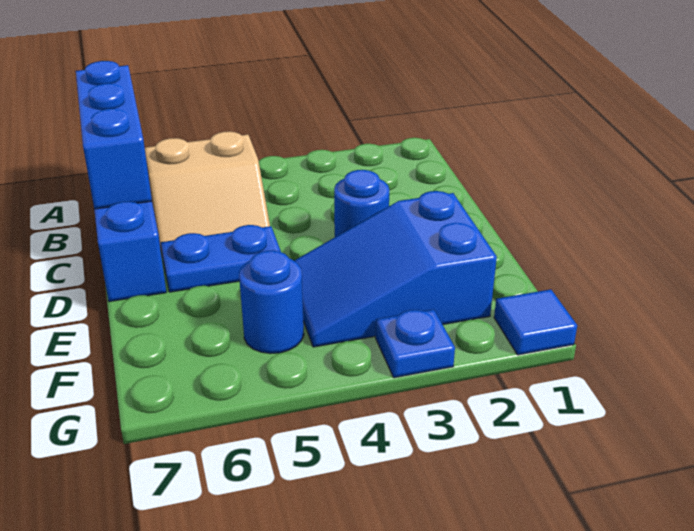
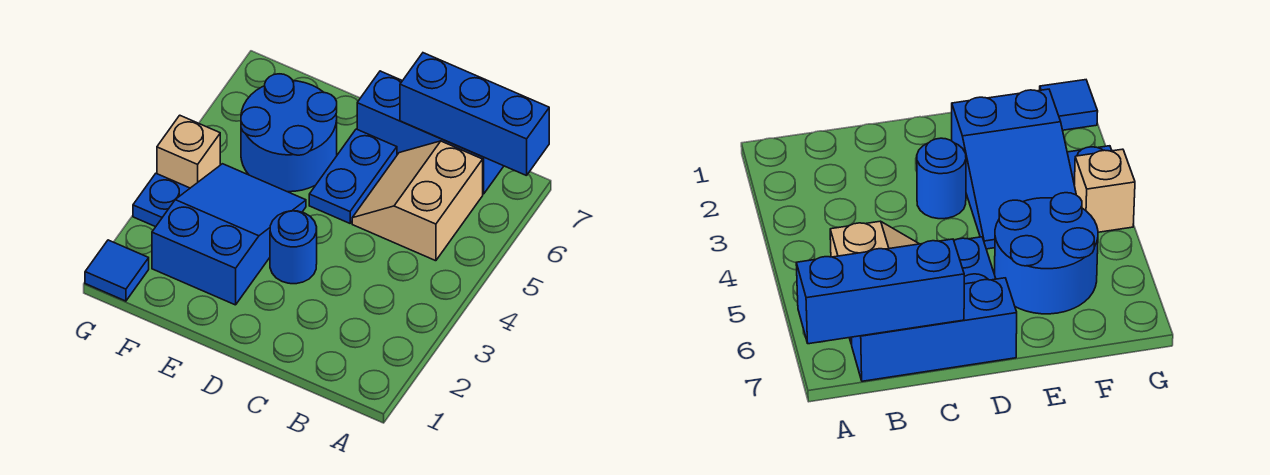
blue 1x1 round brick [239,251,304,354] -> blue 2x2 round brick [241,74,337,192]
none -> tan 1x1 brick [157,115,220,188]

